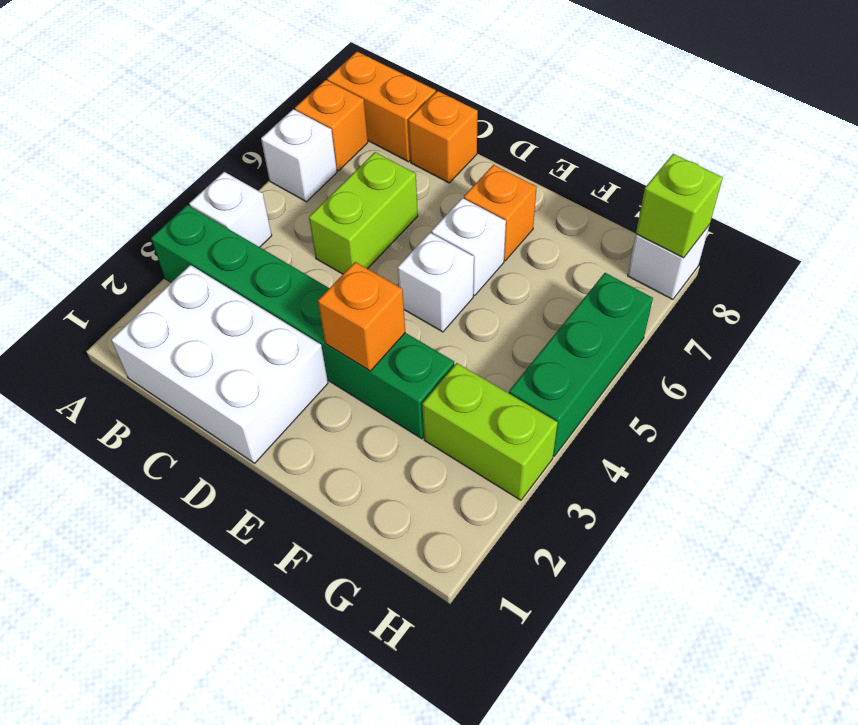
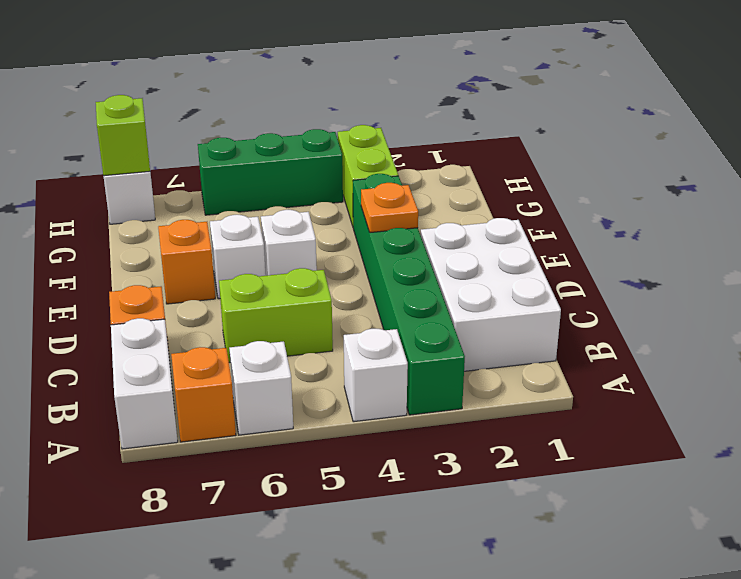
orange 1x2 brick [327,52,436,162] -> white 1x2 brick [111,318,178,449]
orange 1x1 brick [318,262,405,371] -> orange 1x1 plate [361,183,418,233]

